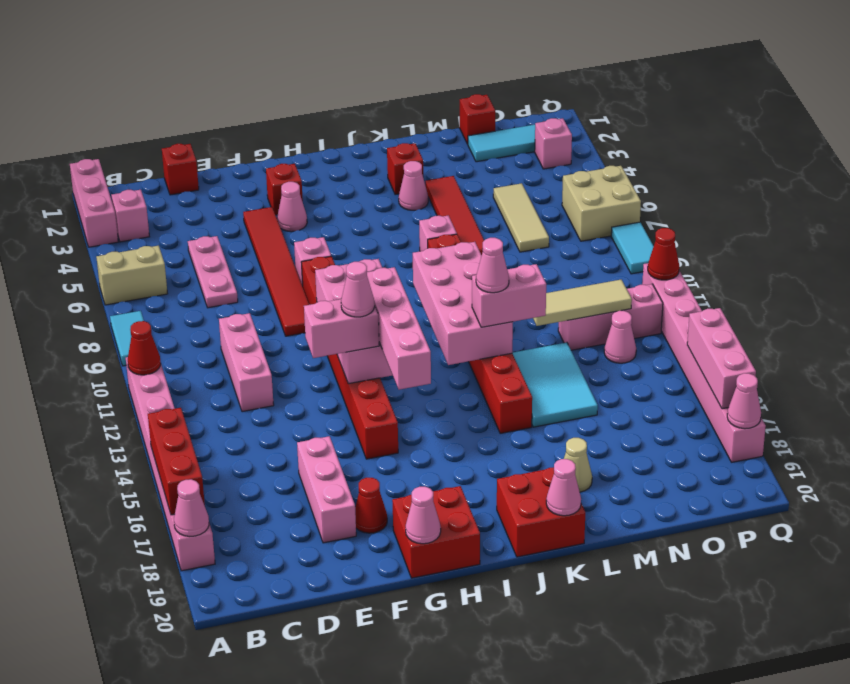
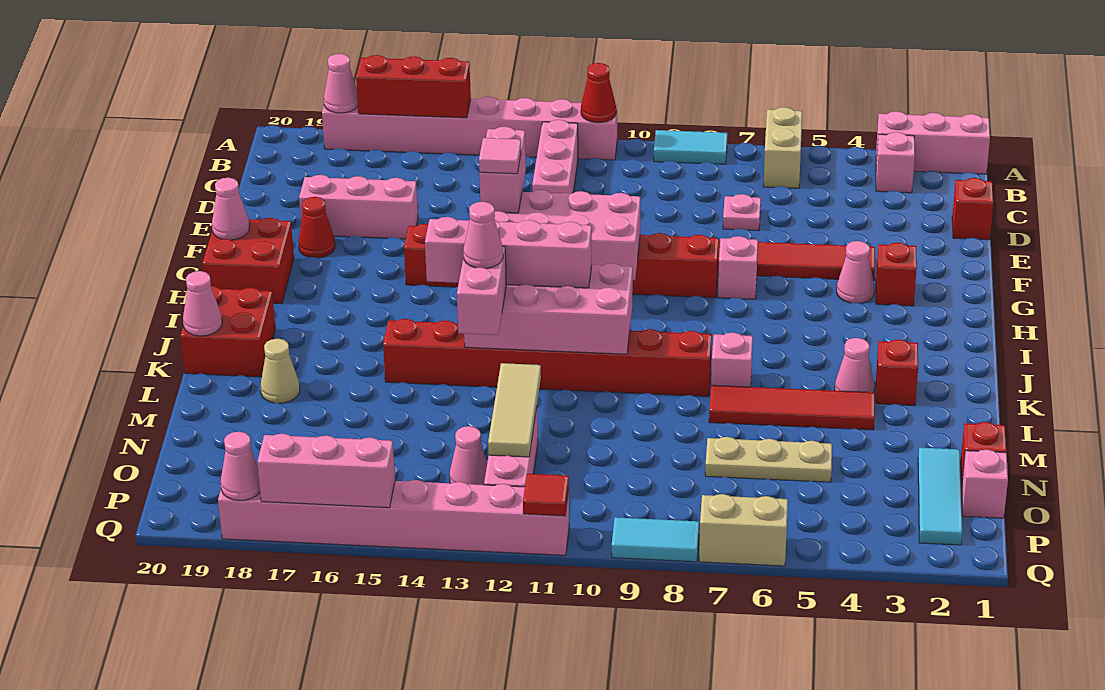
pink 1x3 plate [188,236,238,308] -> pink 1x1 plate [723,194,761,231]
pink 1x3 brick [219,313,274,412] -> pink 1x3 brick turned to [532,120,578,194]
pink 1x1 cone [341,262,375,317] -> pink 1x1 tile [479,138,521,174]
pink 1x4 brick [367,267,431,390] -> pink 1x4 brick moved to [425,217,592,288]
cyan 2x3 tile [512,342,598,427] -> none
tan 1x3 tile [493,183,549,252] -> tan 1x3 plate [705,437,832,482]
pink 1x1 brick [535,118,572,169] -> pink 1x1 brick moved to [962,449,1008,518]
tan 2x2 brick [562,166,641,241] -> tan 1x2 brick [699,494,788,566]
red 1x1 cone [648,228,679,280] -> red 1x1 tile [523,474,569,516]

